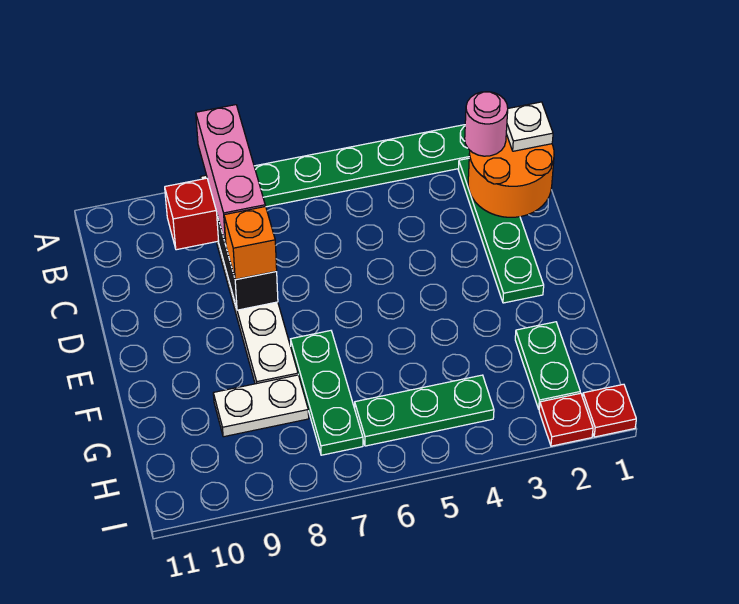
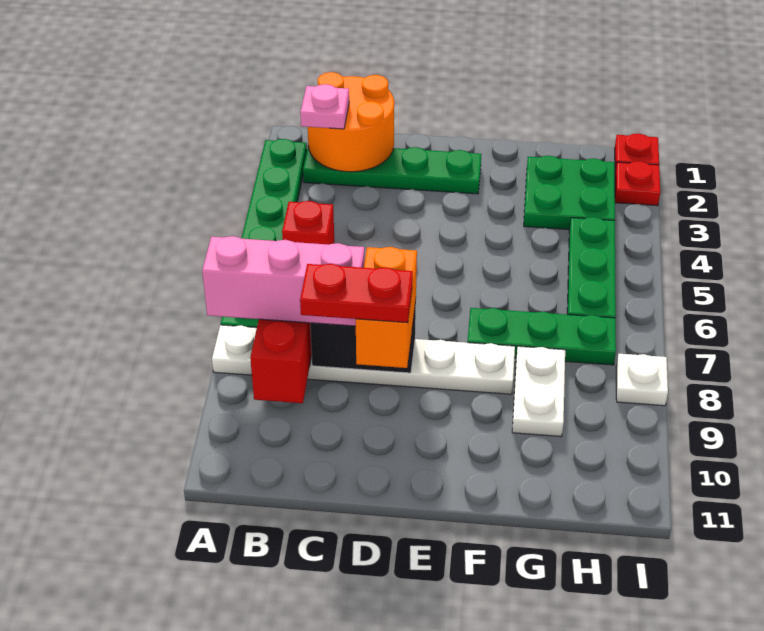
white 1x1 plate [506,102,553,151] -> white 1x1 plate moved to [616,354,668,406]
pink 1x1 round brick [465,92,508,156] -> pink 1x1 plate [300,84,349,129]
none -> red 1x1 brick [282,201,334,245]
none -> red 1x2 plate [300,264,413,323]
orange 1x1 brick [224,207,277,279] -> orange 1x2 brick [356,247,417,368]
green 1x2 plate [515,322,580,409] -> green 2x2 plate [524,156,615,230]

